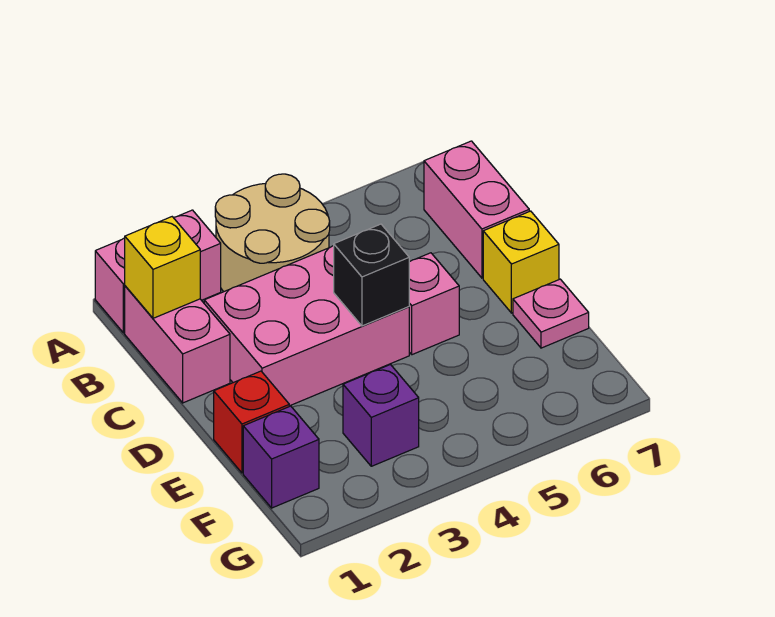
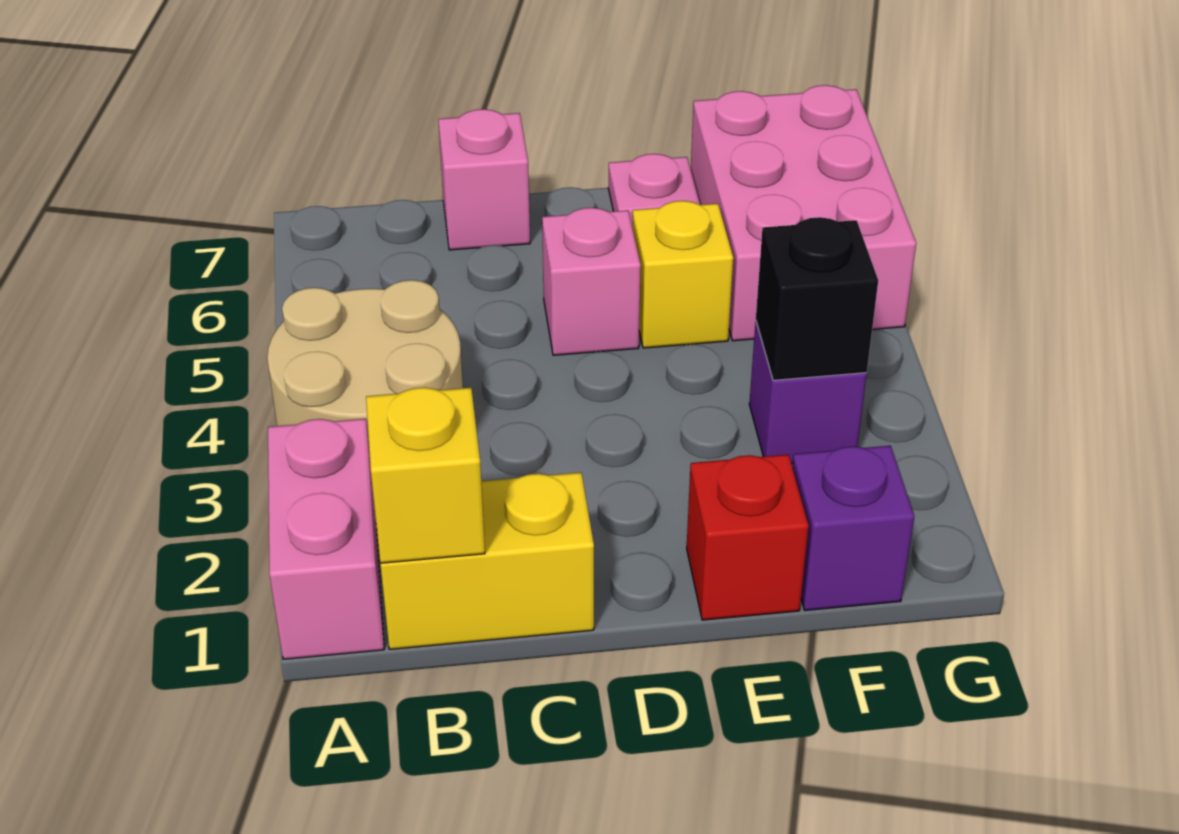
pink 1x2 brick [125,286,230,403] -> yellow 1x2 brick [380,472,594,649]
pink 1x2 brick [424,141,529,278] -> pink 1x1 brick [438,109,530,250]
pink 2x3 brick [204,246,409,406] -> pink 2x3 brick moved to [691,85,916,341]
black 1x1 brick [334,224,409,326] -> black 1x1 brick moved to [756,217,878,380]
yellow 1x1 brick [483,211,559,313] -> yellow 1x1 brick moved to [632,201,733,348]

